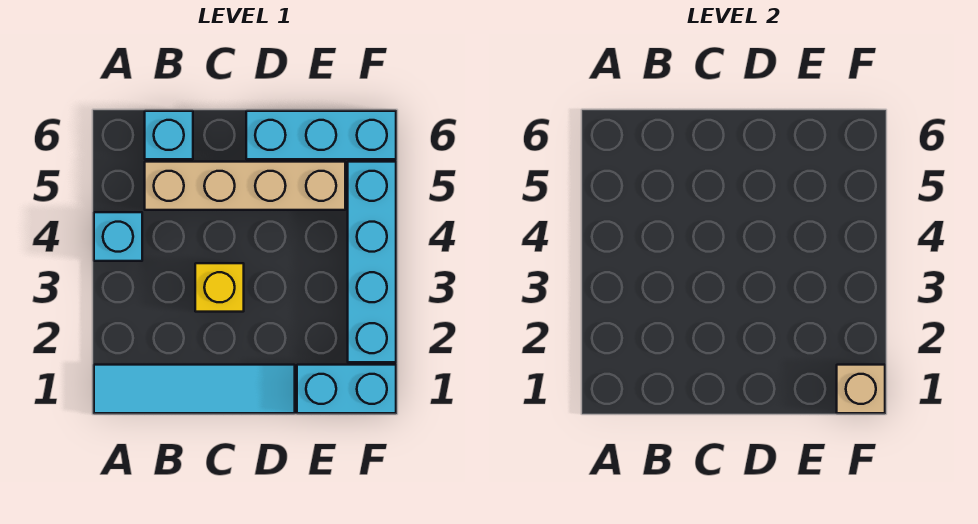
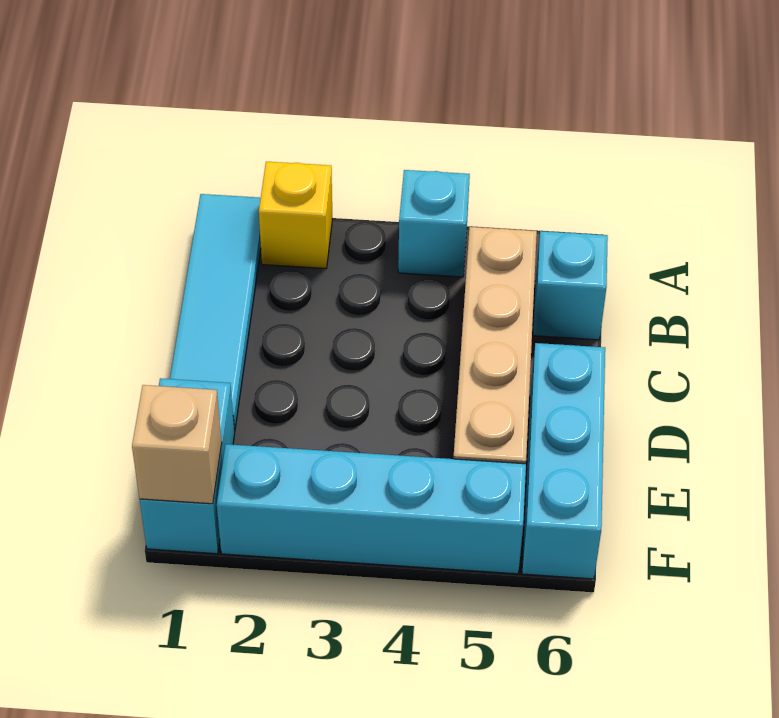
yellow 1x1 brick [195,263,244,312] -> yellow 1x1 brick moved to [259,162,332,268]

